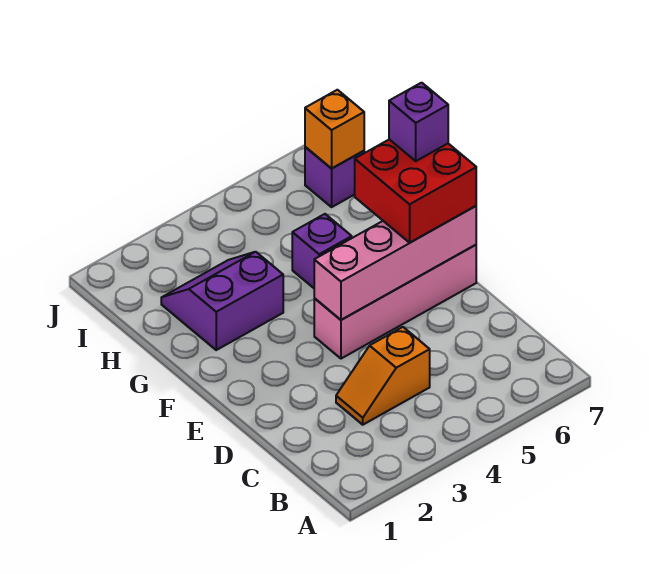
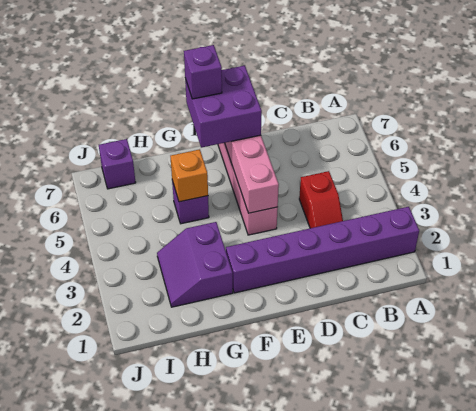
none -> purple 1x6 brick [226,207,419,293]
orange 1x2 slope [336,327,430,425] -> red 1x2 slope [299,171,343,228]
red 2x2 brick [355,139,476,243] -> purple 2x2 brick [185,66,262,148]
orange 1x1 brick [305,90,364,168] -> orange 1x1 brick moved to [170,149,208,202]

